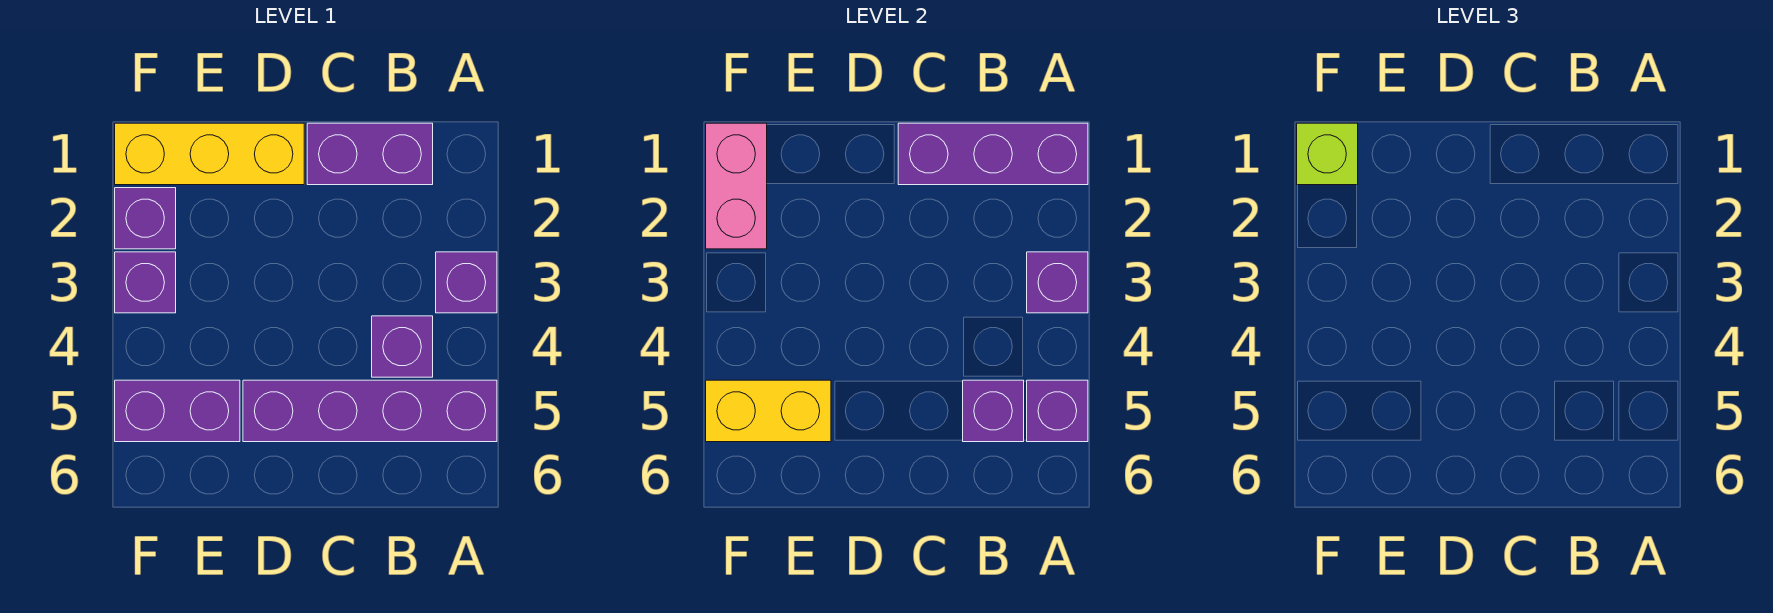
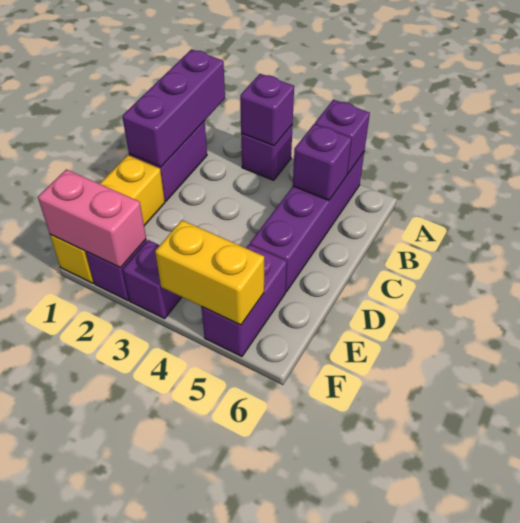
purple 1x1 brick [372,316,433,377] -> none
yellow 1x2 brick [706,380,831,442] -> yellow 1x2 brick turned to [155,220,264,325]
lime 1x1 brick [1297,123,1358,185] -> none

